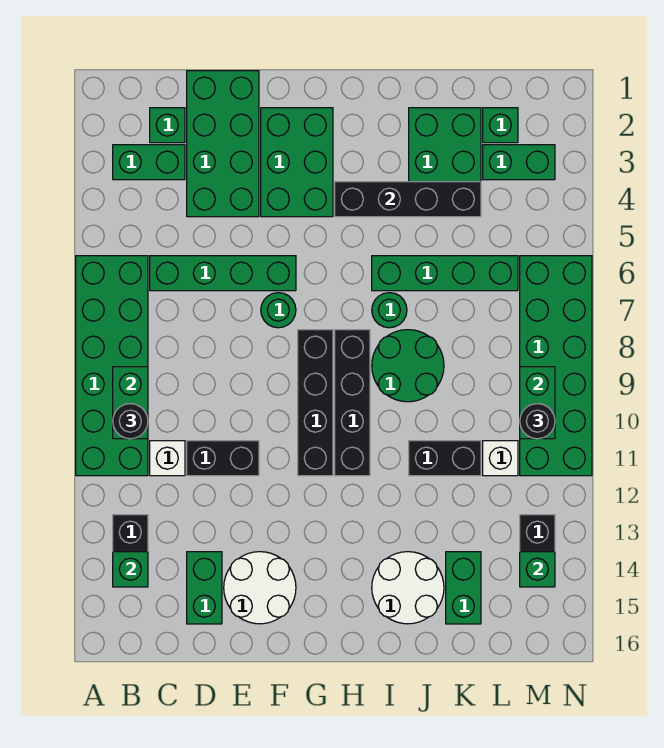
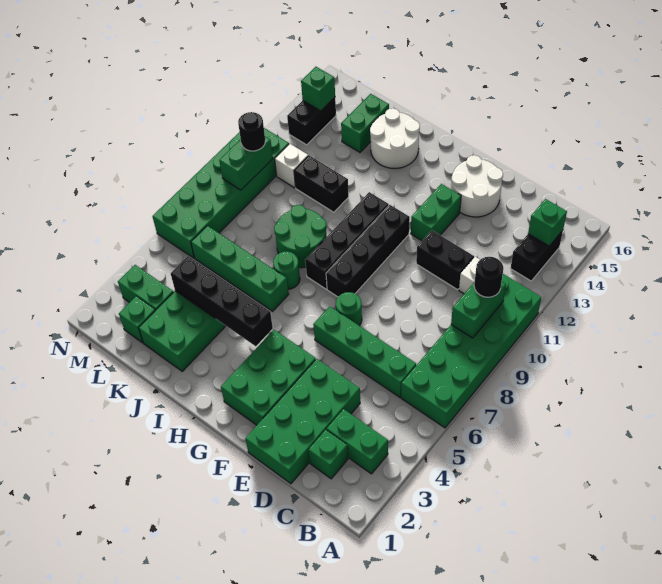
green 1x2 brick [187,552,222,624] -> green 1x2 brick moved to [411,184,461,241]

